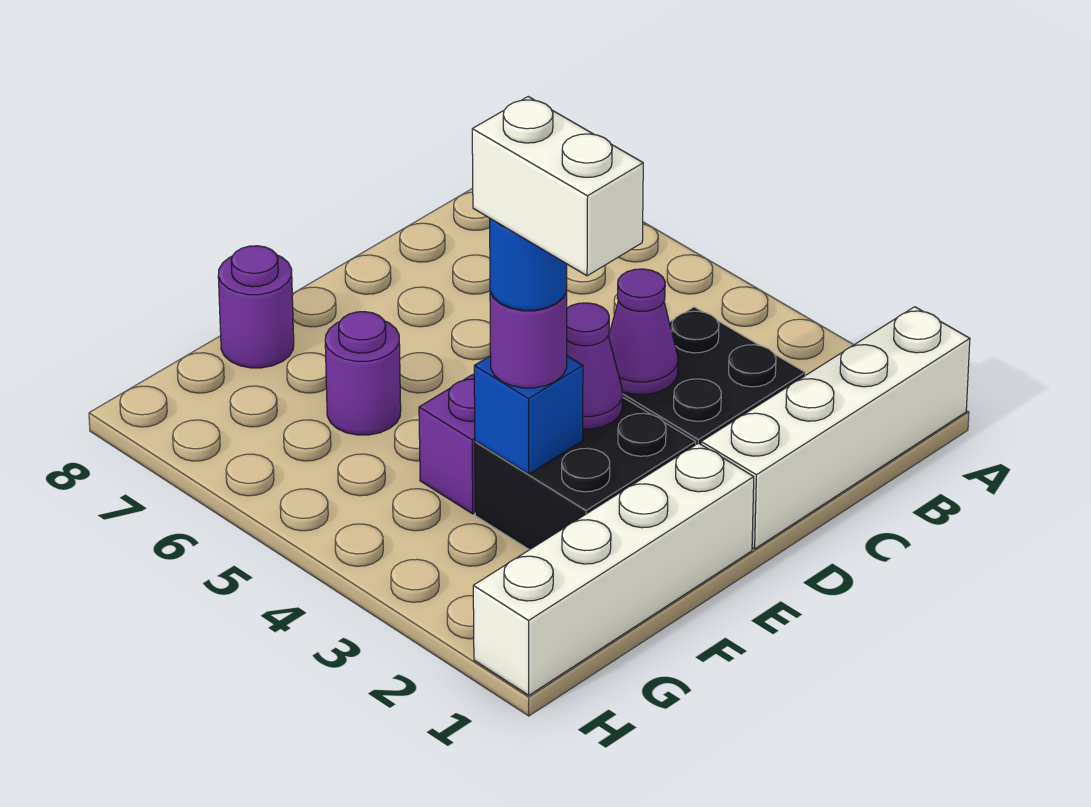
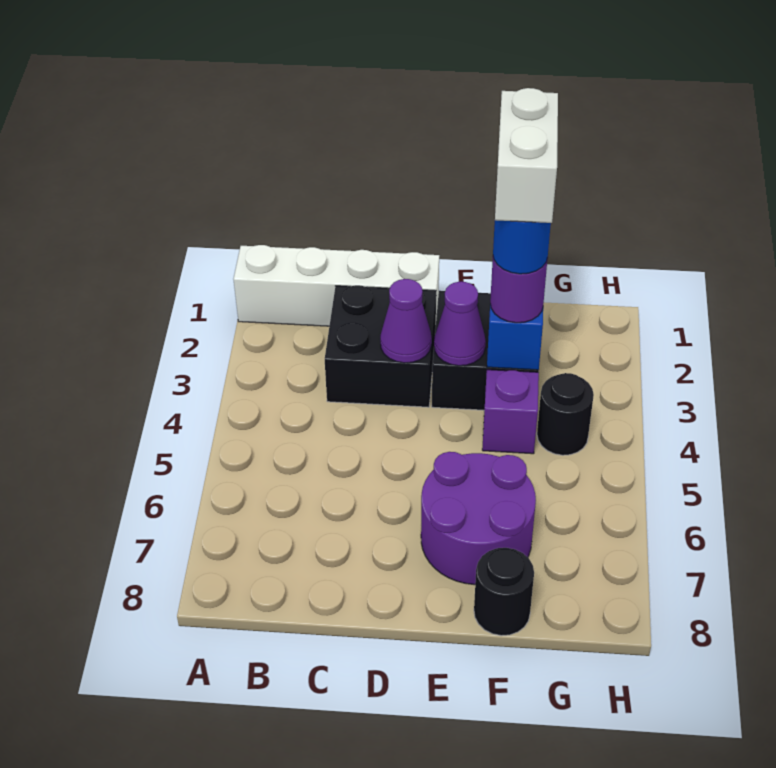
white 1x4 brick [473,443,754,695] -> none
purple 1x1 round brick [325,312,401,435] -> purple 2x2 round brick [421,452,536,585]
purple 1x1 round brick [218,246,294,368] -> black 1x1 round brick [474,548,534,636]
none -> black 1x1 round brick [537,373,594,455]

